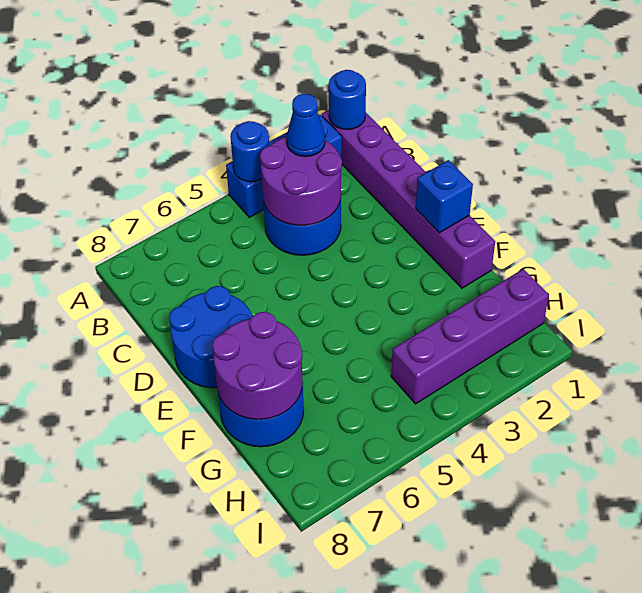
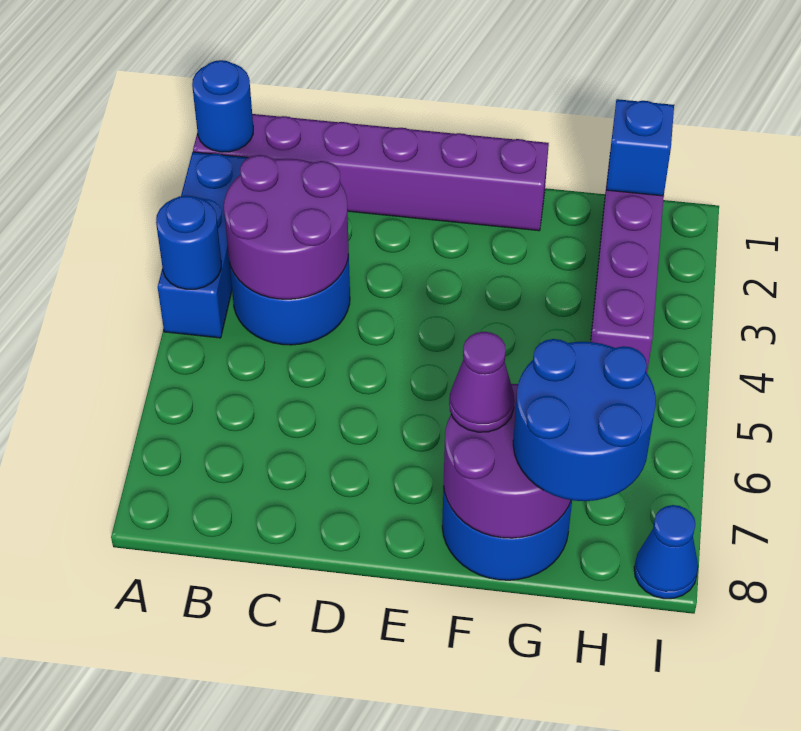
blue 1x1 cone [286,94,325,157] -> blue 1x1 cone moved to [634,505,698,599]
blue 2x2 round brick [169,286,252,388] -> blue 2x2 round brick moved to [513,339,656,501]
blue 1x1 brick [416,160,473,233] -> blue 1x1 brick moved to [607,99,674,196]
none -> purple 1x1 cone [449,332,514,432]

